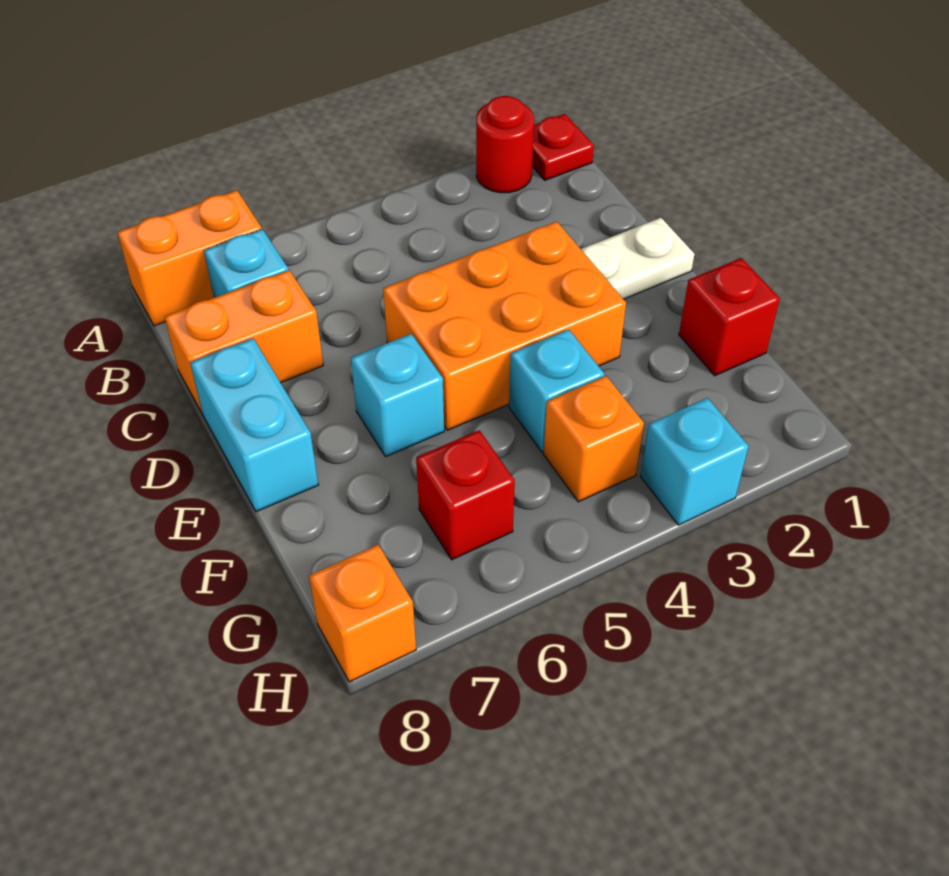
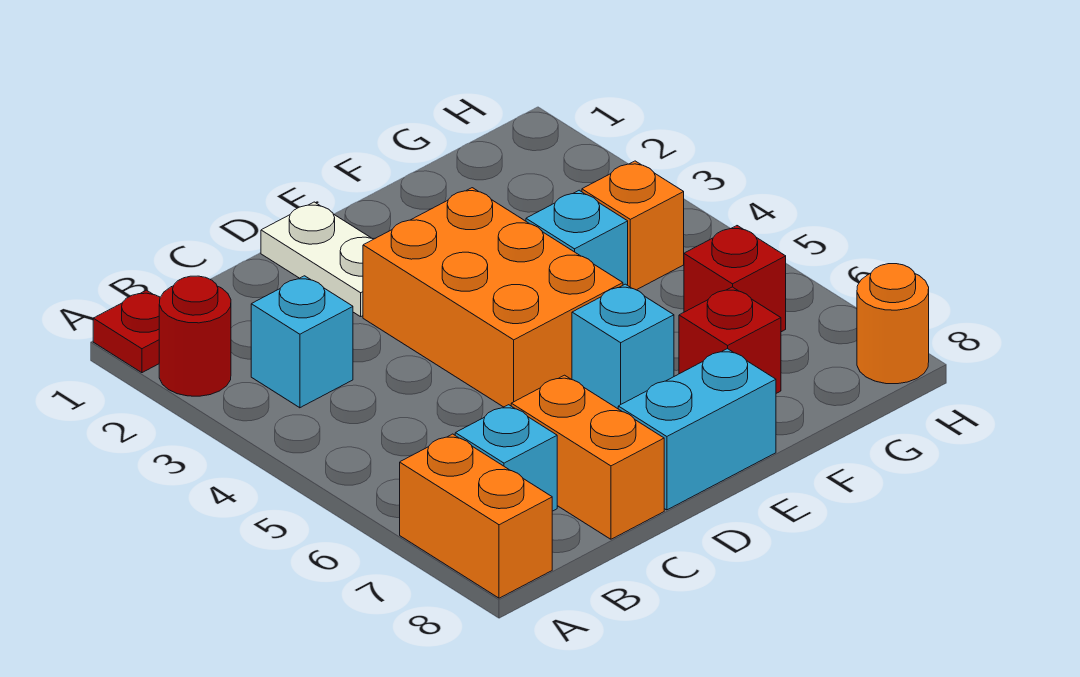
red 1x1 brick [679,258,780,376] -> red 1x1 brick moved to [679,287,781,393]
cyan 1x1 brick [641,398,749,525] -> cyan 1x1 brick moved to [251,276,353,408]
orange 1x1 brick [309,545,416,682] -> orange 1x1 round brick [857,264,929,384]

